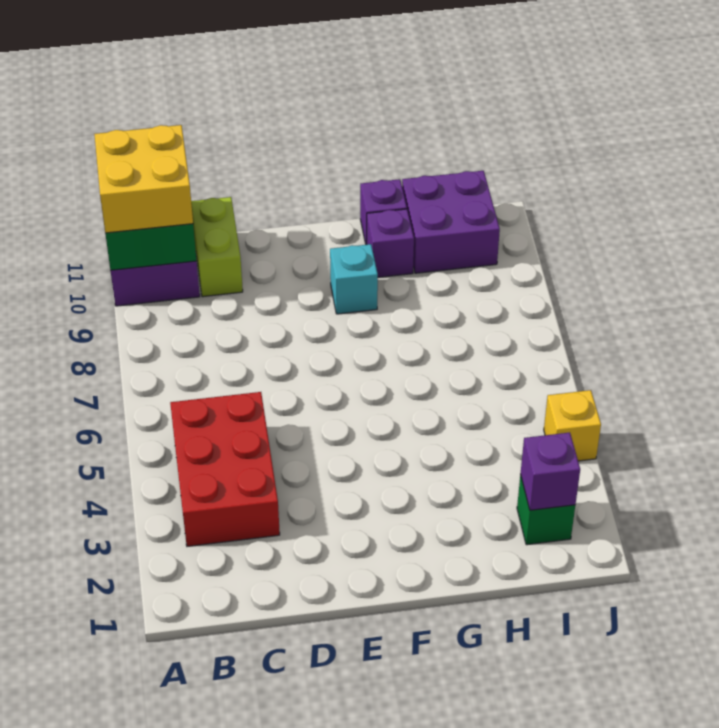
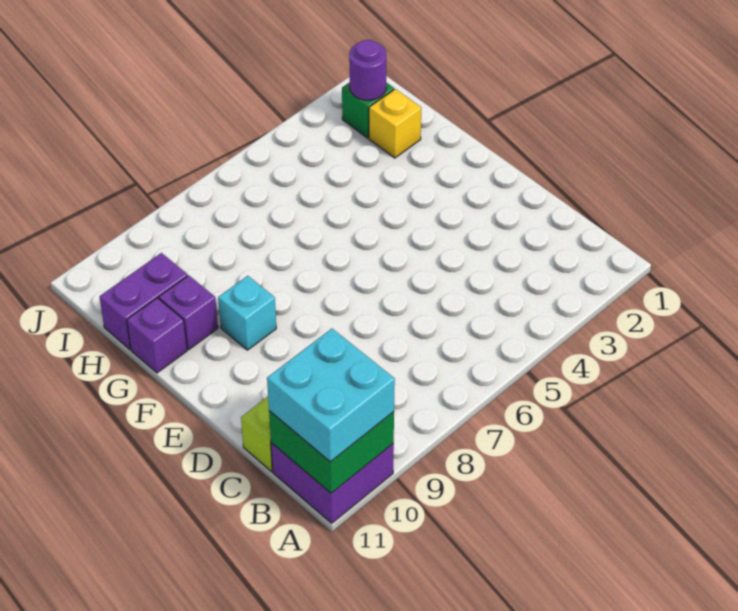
yellow 2x2 brick [94,125,193,233] -> cyan 2x2 brick [267,329,395,462]
red 2x3 brick [170,392,280,546] -> none
purple 2x2 brick [402,171,500,273] -> purple 1x2 brick [100,253,188,349]
purple 1x1 brick [520,433,580,510] -> purple 1x1 round brick [349,40,386,100]
yellow 1x1 brick [544,390,601,461] -> yellow 1x1 brick moved to [369,89,421,158]

